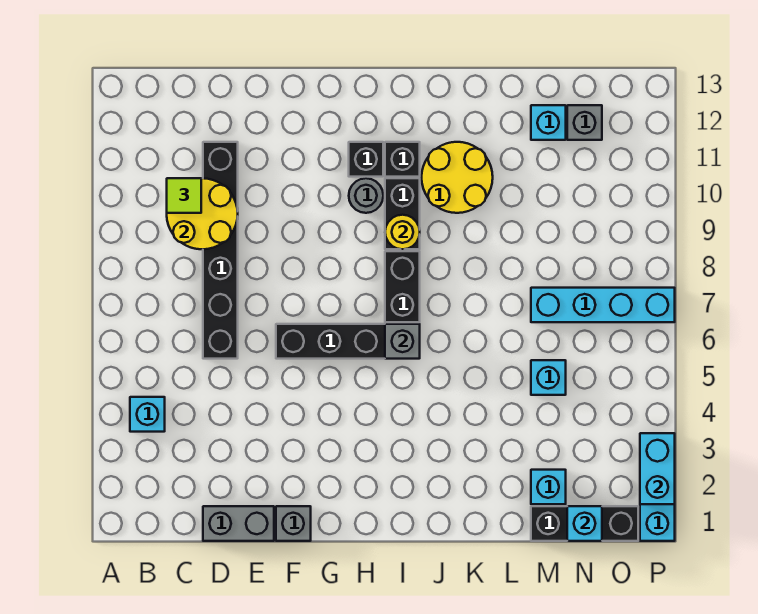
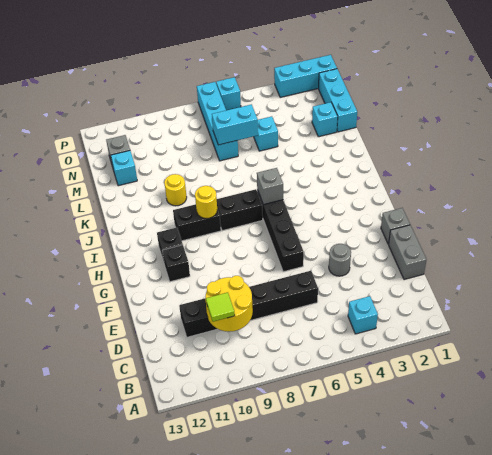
grey 1x1 round brick [349,178,383,213] -> grey 1x1 round brick moved to [329,244,351,276]
black 1x1 brick [385,142,420,177] -> black 1x1 brick moved to [162,245,190,282]
yellow 2x2 round brick [422,142,493,213] -> yellow 1x1 round brick [164,174,187,206]
black 1x3 brick [531,506,638,541] -> cyan 1x3 brick [318,69,357,132]
cyan 1x1 brick [567,506,602,541] -> cyan 1x1 brick moved to [216,77,241,110]
cyan 1x2 brick [640,433,675,504] -> cyan 1x2 brick moved to [212,104,258,145]

